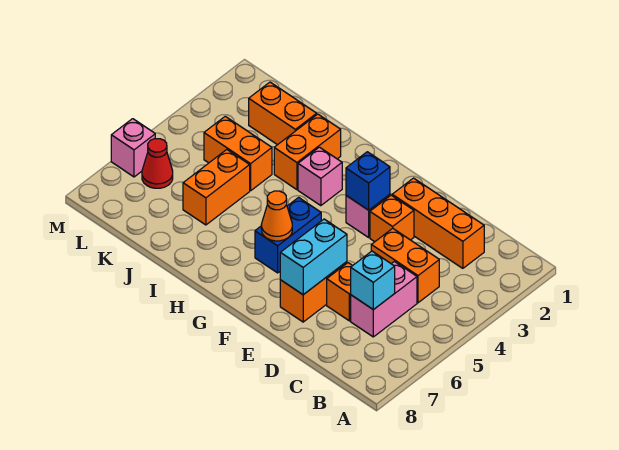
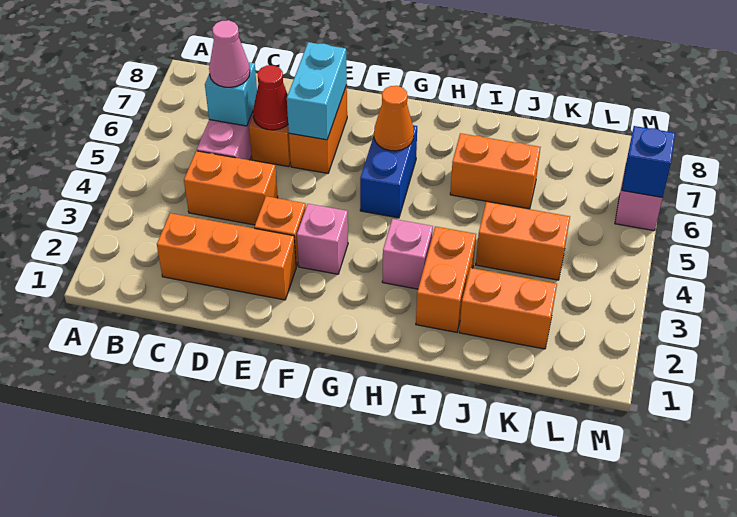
none -> pink 1x1 cone [209,20,250,87]
blue 1x1 brick [346,152,390,210] -> blue 1x1 brick moved to [622,126,675,197]
orange 1x2 brick [183,150,250,225] -> orange 1x2 brick turned to [450,133,540,209]
red 1x1 cone [142,139,173,188] -> red 1x1 cone moved to [253,65,288,130]

